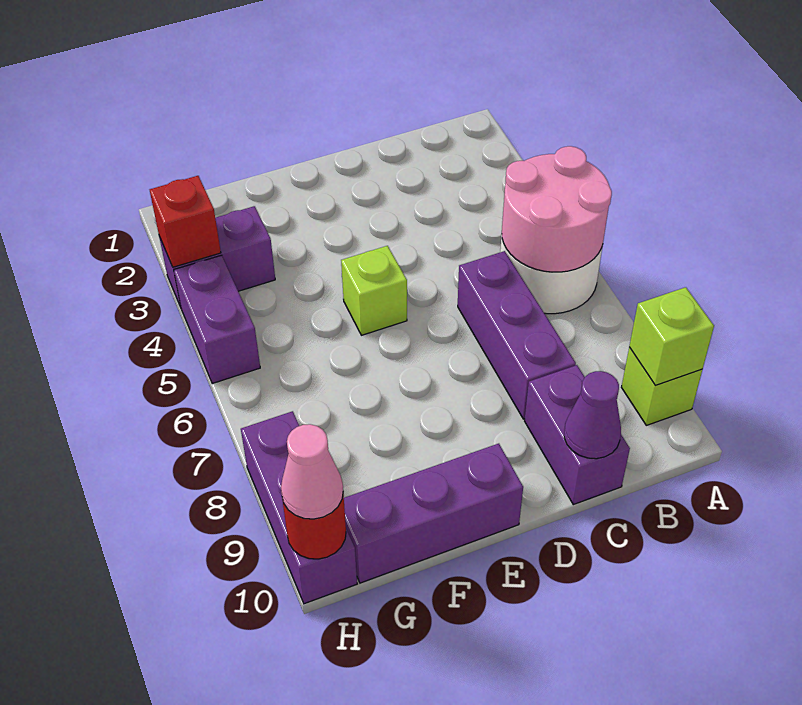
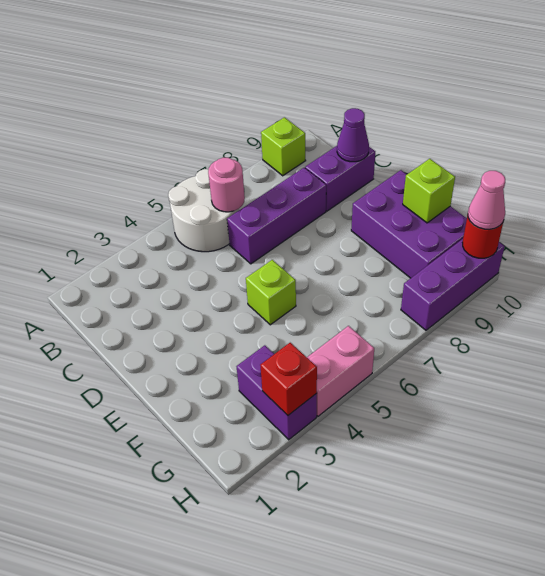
pink 2x2 round brick [502,146,612,272] -> pink 1x1 round brick [208,158,245,212]
lime 1x1 brick [629,287,714,386] -> lime 1x1 brick moved to [403,159,455,223]
purple 1x3 brick [344,444,523,583] -> purple 2x3 brick [351,170,467,278]
purple 1x2 brick [174,255,260,384] -> pink 1x2 brick [307,326,374,416]

